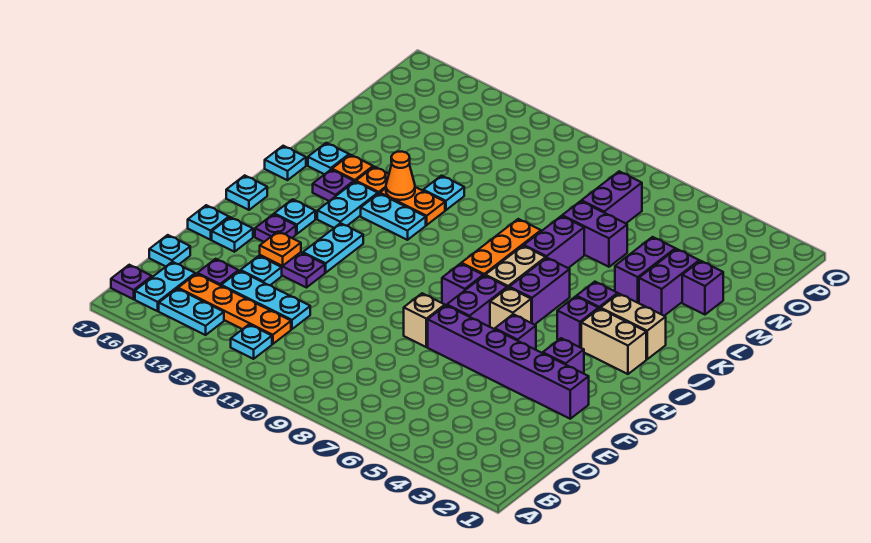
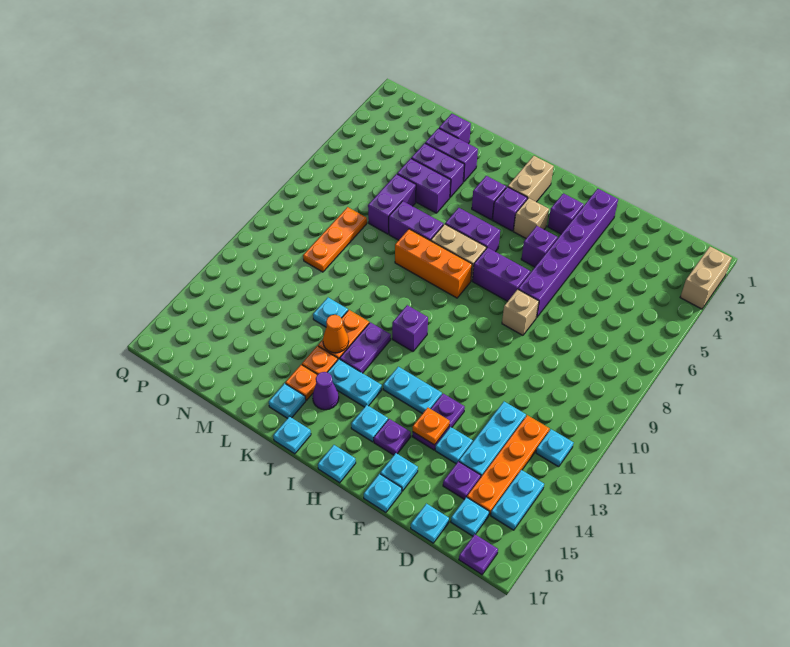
cyan 1x2 plate [135,262,195,311] -> cyan 1x1 plate [451,497,489,536]
tan 1x1 brick [490,287,531,329] -> tan 1x1 brick moved to [513,198,549,238]
purple 1x1 brick [442,264,483,305] -> purple 1x1 brick moved to [392,305,428,351]
tan 1x2 brick [601,294,666,359] -> tan 1x2 brick moved to [680,247,732,309]
cyan 1x2 plate [361,194,426,240] -> purple 1x2 plate [340,322,391,373]
purple 1x1 plate [313,170,354,201] -> purple 1x1 cone [313,372,339,410]
purple 1x2 brick [582,171,642,223] -> purple 1x2 brick moved to [397,159,451,213]
none -> orange 1x3 plate [303,207,367,272]

